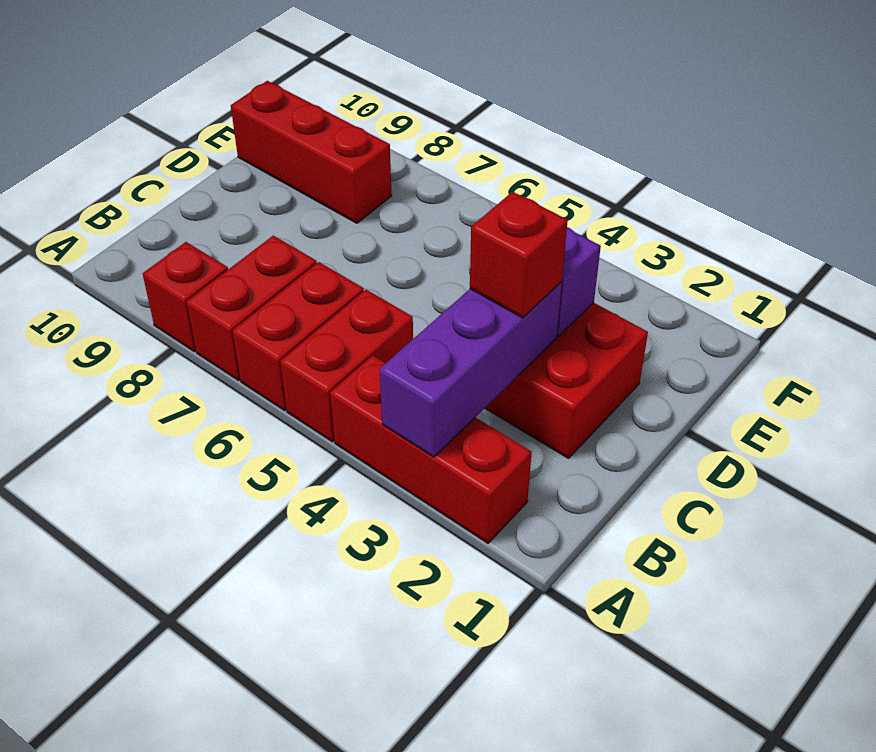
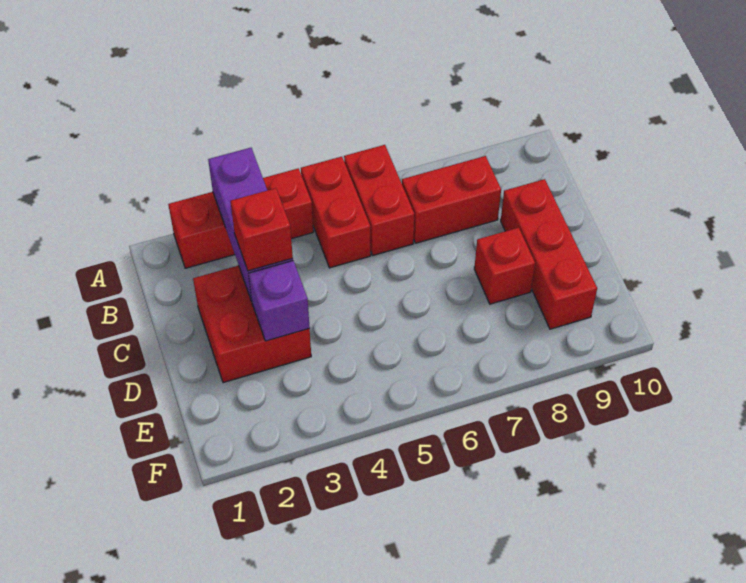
red 1x2 brick [187,236,317,380] -> red 1x2 brick turned to [402,156,501,243]
red 1x1 brick [143,242,228,352] -> red 1x1 brick moved to [474,228,535,304]
red 1x3 brick [231,81,392,223] -> red 1x3 brick turned to [501,179,597,329]

